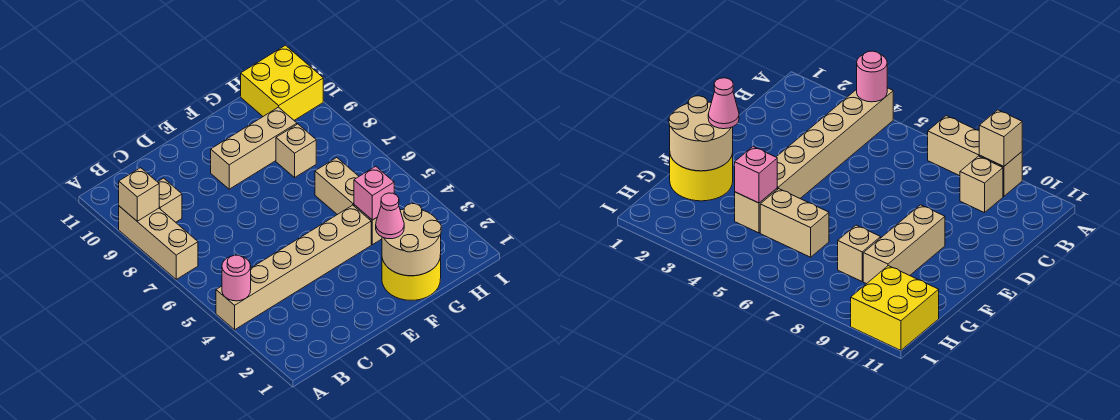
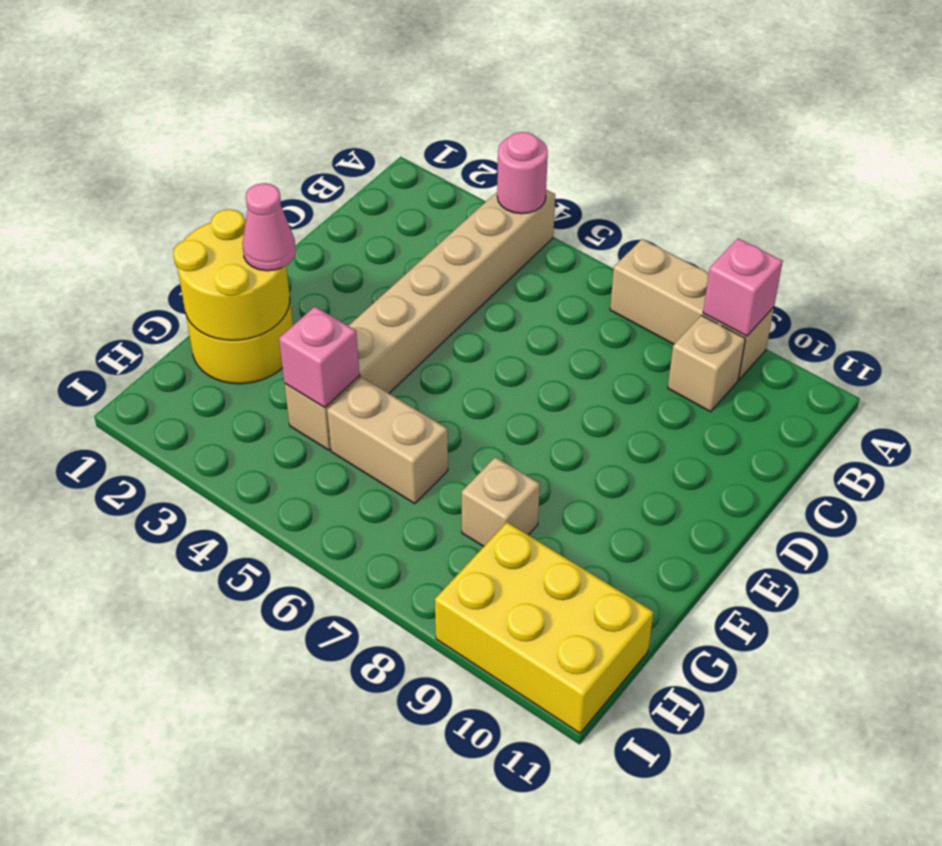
tan 1x1 brick [119,168,159,221] -> pink 1x1 brick [703,239,783,336]
tan 1x3 brick [211,107,297,189] -> none
tan 2x2 round brick [382,204,441,276] -> yellow 2x2 round brick [173,209,290,340]
yellow 2x2 brick [241,45,323,120] -> yellow 2x3 brick [435,522,654,733]

